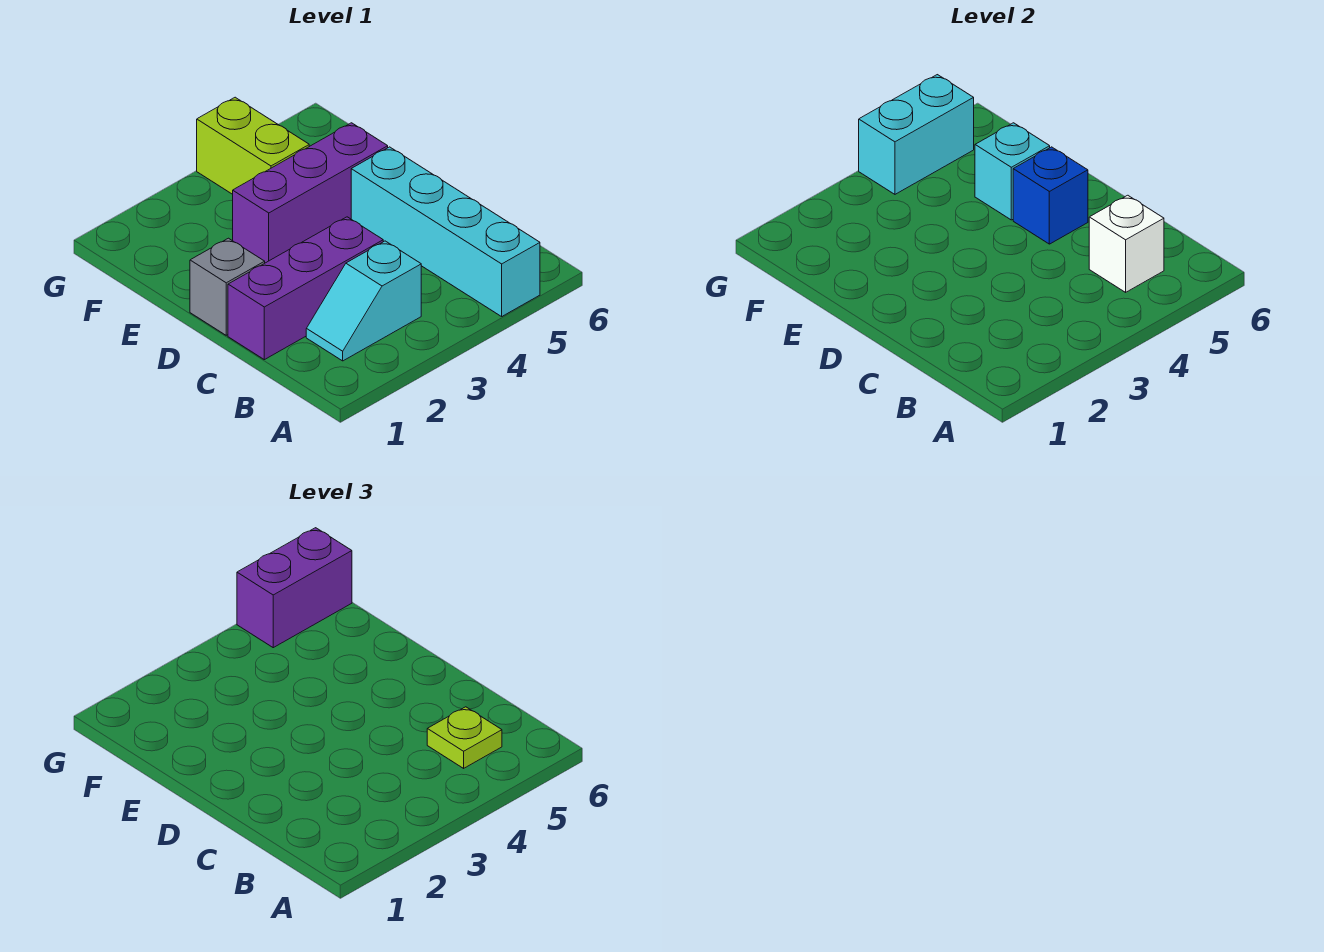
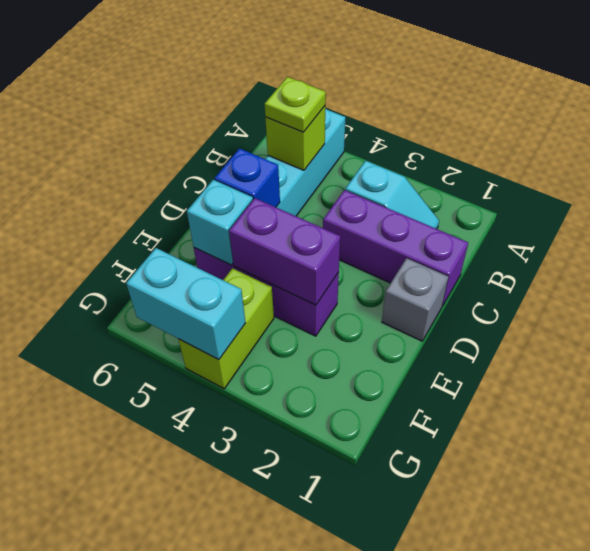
white 1x1 brick [1089,195,1164,292] -> lime 1x1 brick [265,106,325,170]
purple 1x2 brick [237,528,352,648] -> purple 1x2 brick moved to [229,198,340,305]

